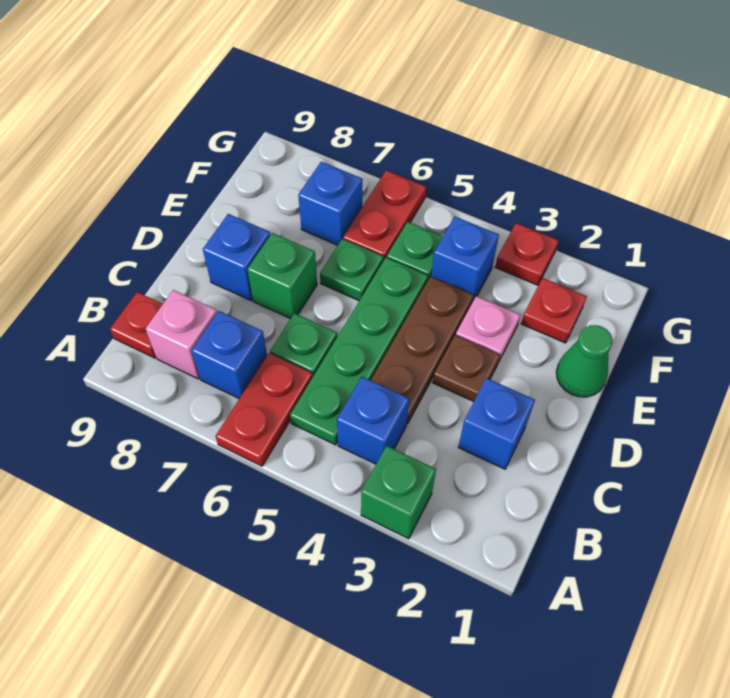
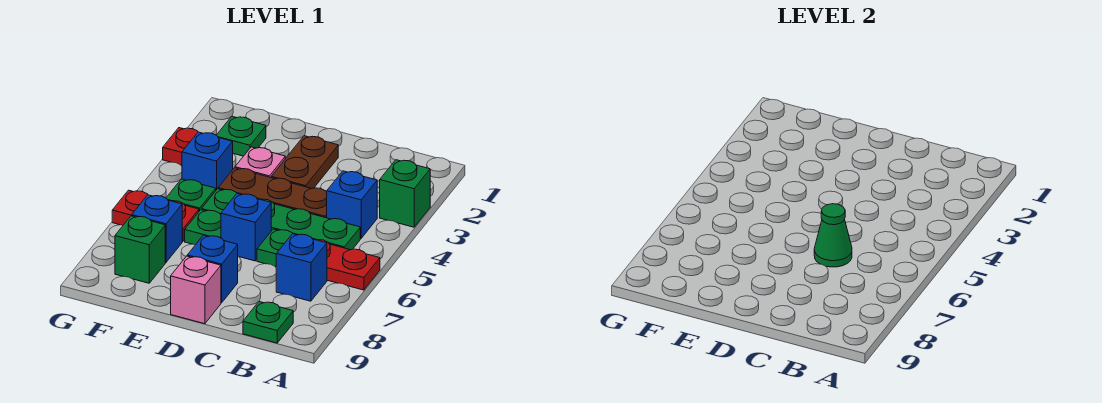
pink 1x1 brick [145,290,217,379] -> pink 1x1 brick moved to [171,256,221,324]
red 1x1 plate [110,292,163,358] -> green 1x1 plate [243,302,293,343]
blue 1x1 brick [458,378,535,469] -> blue 1x1 brick moved to [221,193,271,261]
brown 1x1 plate [433,335,500,401] -> brown 1x2 plate [271,136,338,189]
green 1x1 brick [247,233,317,319] -> green 1x1 brick moved to [115,216,165,283]
green 1x1 cone [556,325,612,397] -> green 1x1 cone moved to [814,204,852,267]
red 1x1 plate [521,278,587,343] -> green 1x1 plate [217,116,266,156]

